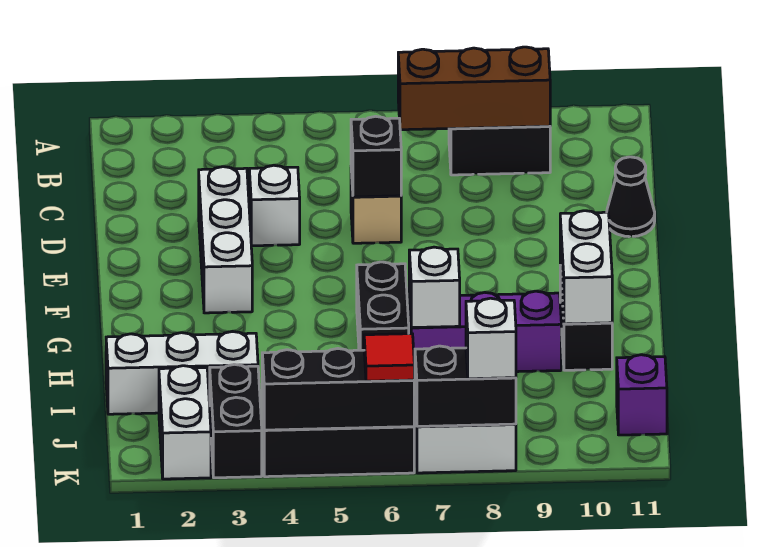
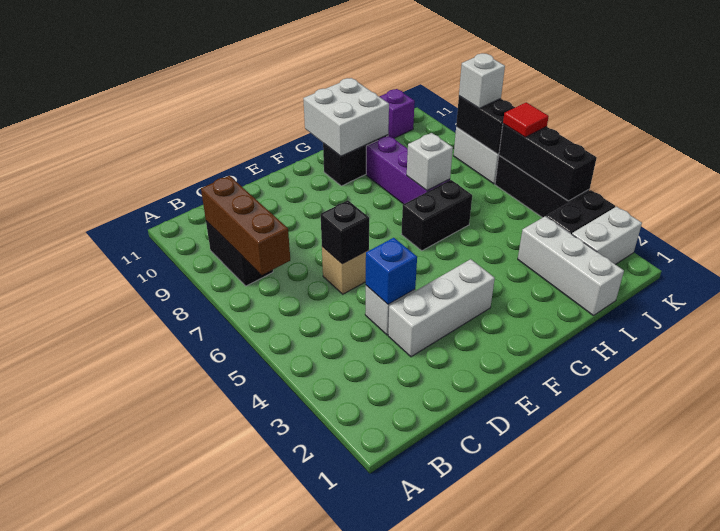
none -> blue 1x1 brick [366,238,417,305]
black 1x1 cone [607,157,655,237] -> none
white 1x2 brick [560,211,612,324] -> white 2x2 brick [303,78,389,156]

